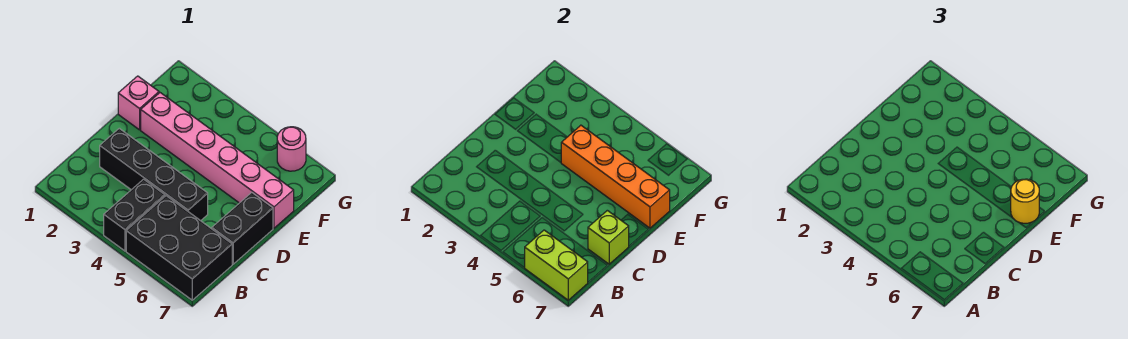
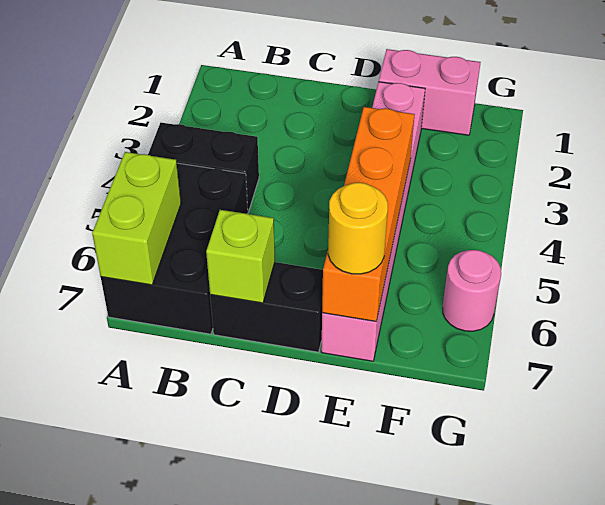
black 1x4 brick [100,128,208,221] -> none
pink 1x1 brick [118,76,159,130] -> pink 1x2 brick [379,49,481,135]

